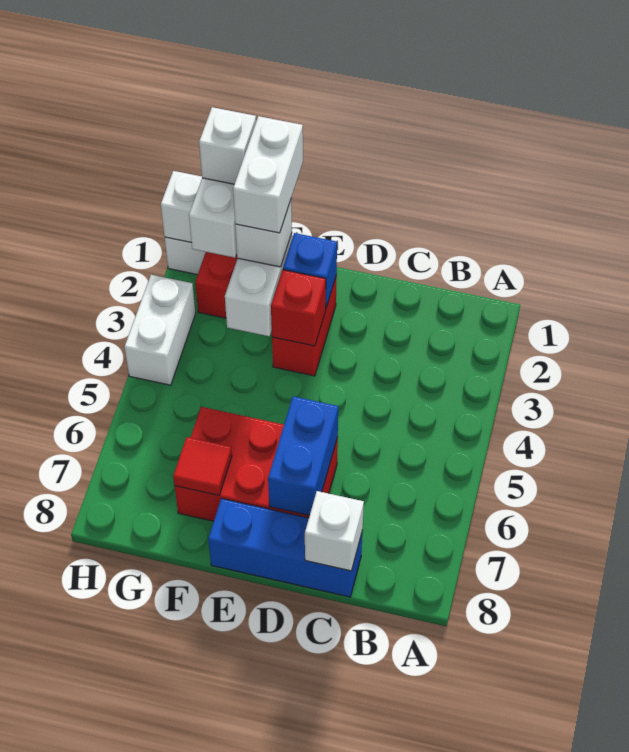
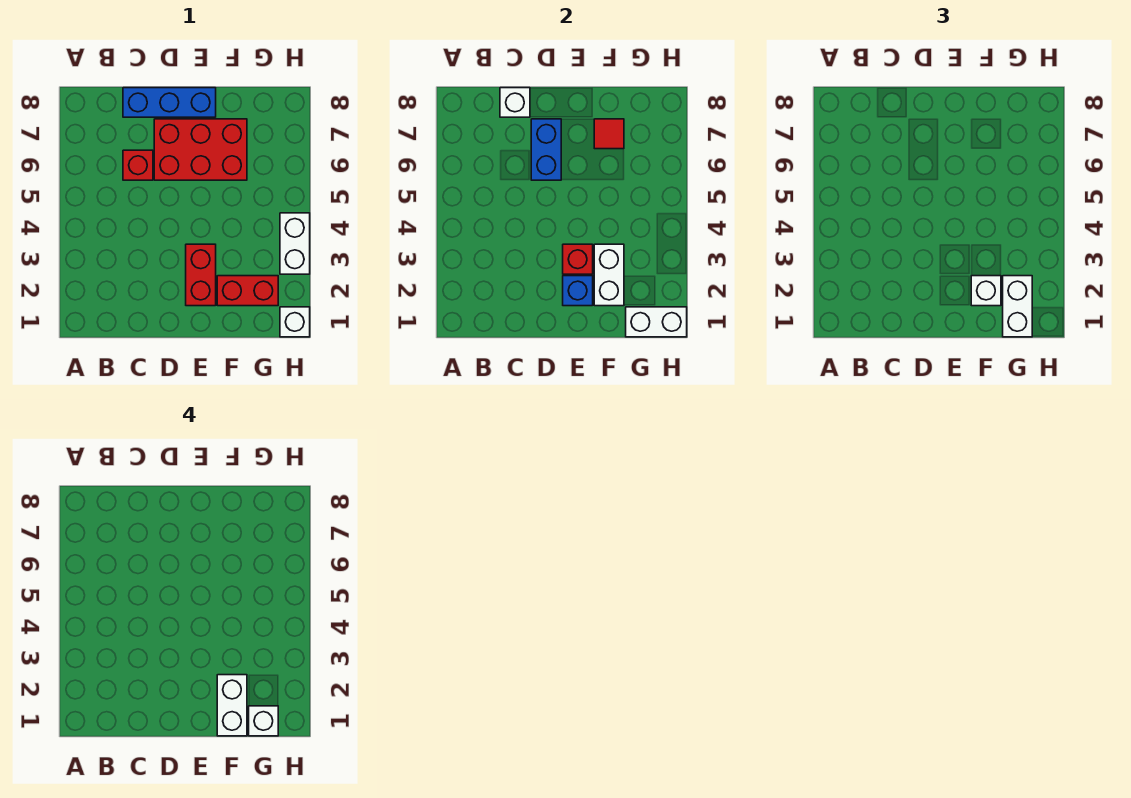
none -> red 1x1 brick [123,150,153,180]

